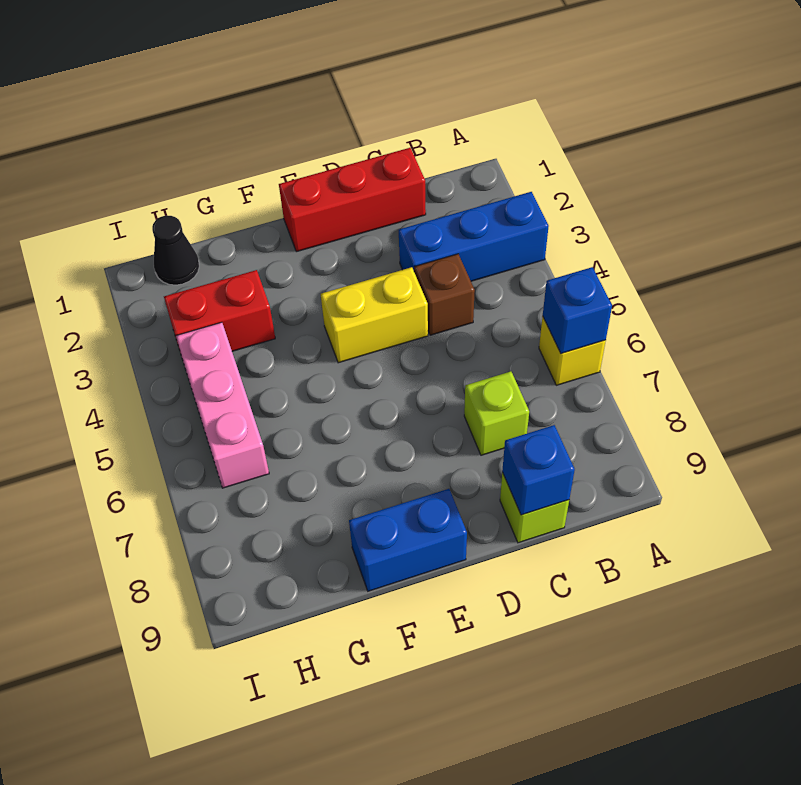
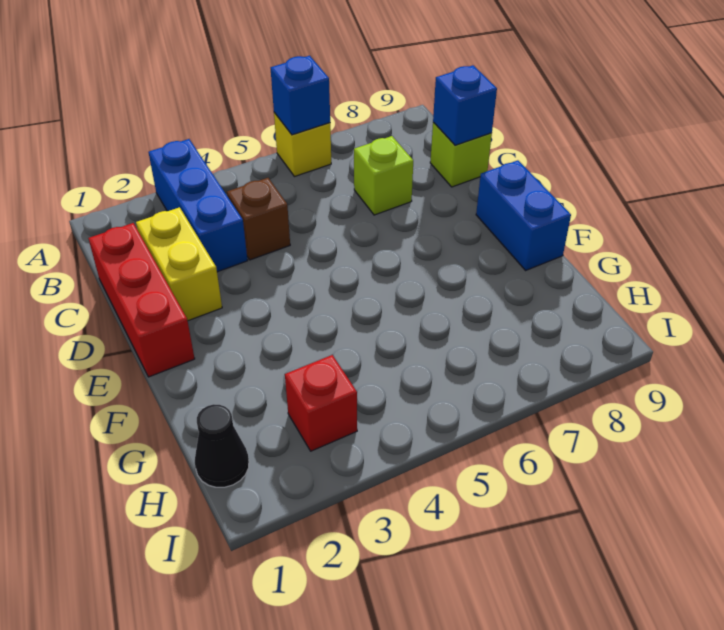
yellow 1x2 brick [321,267,428,363] -> yellow 1x2 brick moved to [136,207,222,321]
red 1x2 brick [164,270,275,353] -> red 1x1 brick [285,355,357,451]
pink 1x3 brick [176,322,269,488] -> none

